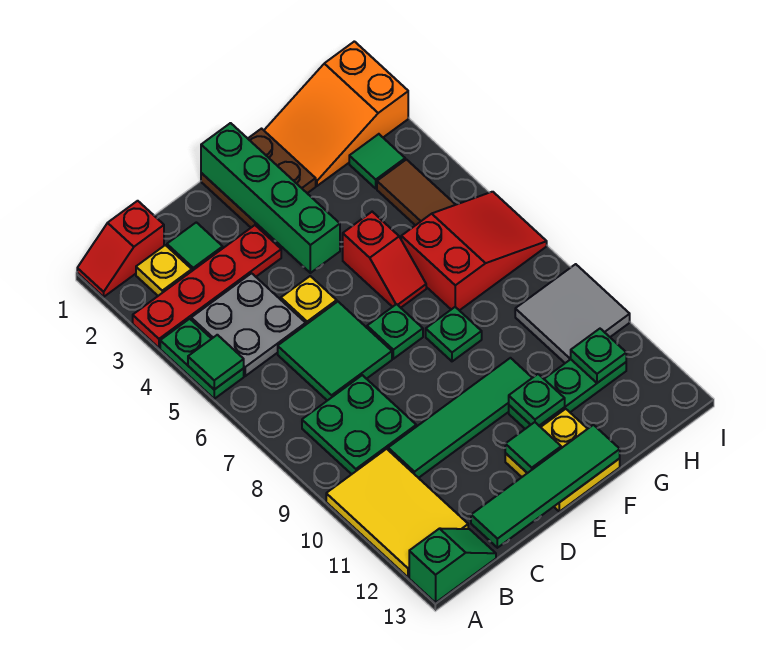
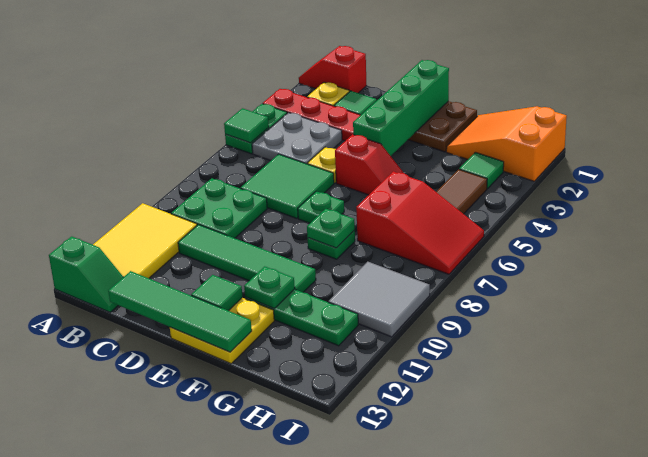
red 1x2 slope [343,212,426,308] -> red 1x2 slope turned to [335,134,404,195]
green 1x1 plate [571,329,626,383] -> green 1x1 plate moved to [307,209,355,248]

